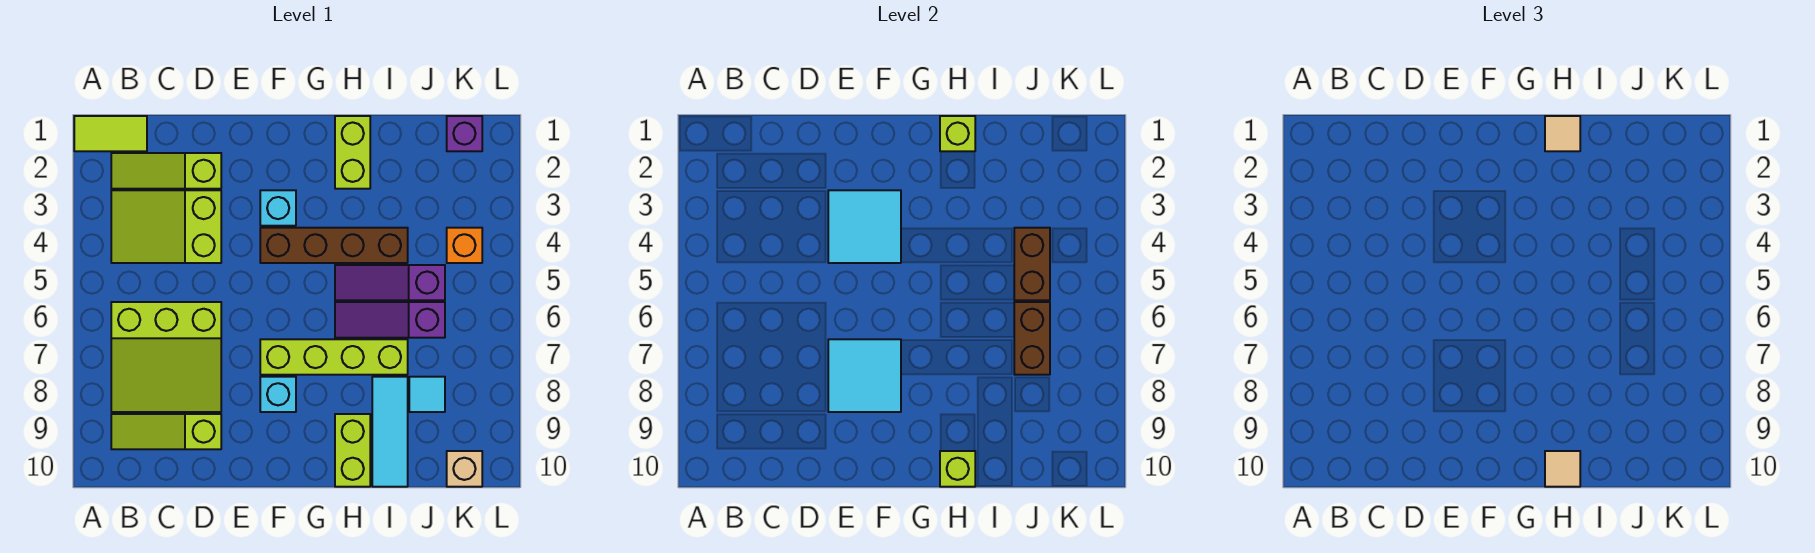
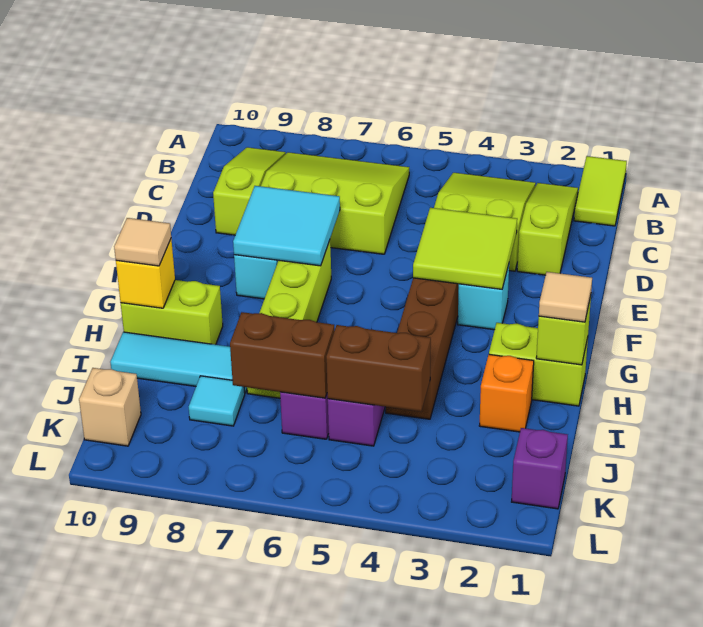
lime 3x3 slope [111,302,221,412] -> lime 3x3 slope turned to [261,152,409,254]
cyan 2x2 tile [828,190,901,263] -> lime 2x2 tile [413,208,517,289]
lime 1x1 brick [940,451,975,487] -> yellow 1x1 brick [116,239,175,308]
orange 1x1 brick [447,228,482,263] -> orange 1x1 brick moved to [479,354,534,432]

